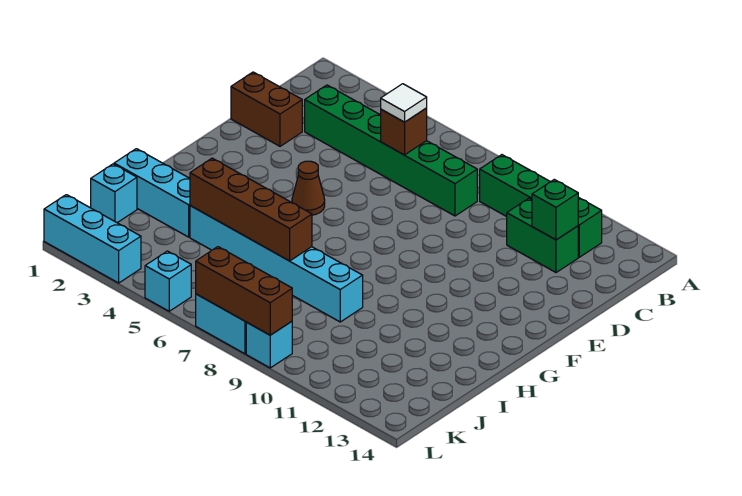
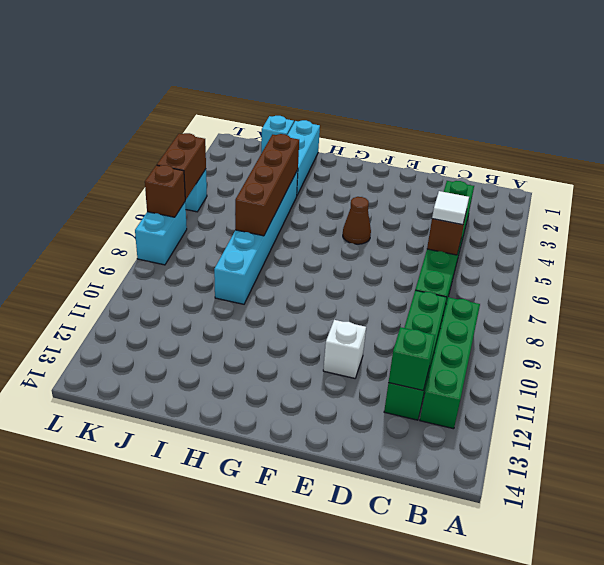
green 1x2 brick [507,198,578,273] -> green 1x4 brick [384,290,447,420]
brown 1x2 brick [231,72,302,146] -> brown 1x2 brick moved to [157,133,206,200]
none -> white 1x1 brick [323,320,366,378]
cyan 1x3 brick [44,195,141,283] -> none
brown 1x3 brick [196,247,292,335] -> brown 1x1 brick [145,165,185,217]
cyan 1x1 brick [246,321,292,368] -> none

